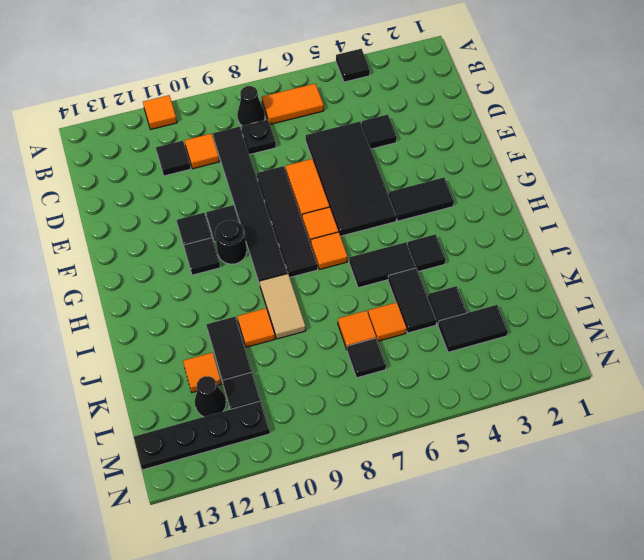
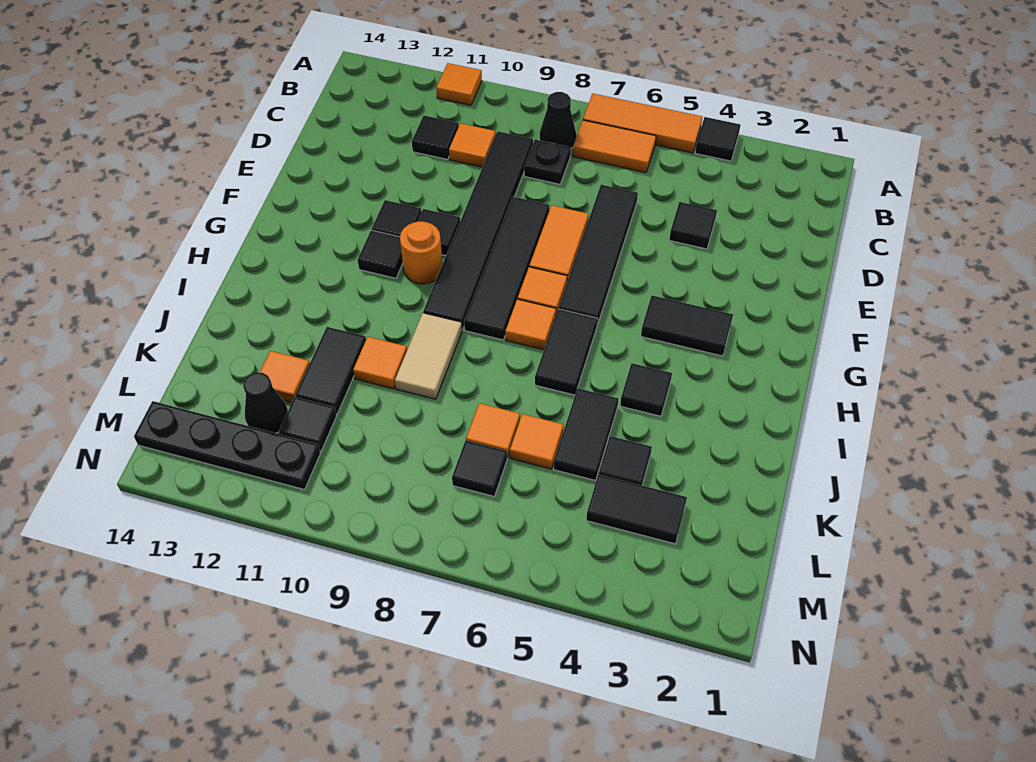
none -> orange 1x3 tile [583,94,702,153]
black 2x4 tile [306,122,397,236] -> black 1x4 tile [559,185,638,325]
black 1x1 round brick [215,220,247,264] -> orange 1x1 round brick [400,221,443,284]
black 1x2 tile [349,242,416,288] -> black 1x2 tile turned to [535,309,598,395]

